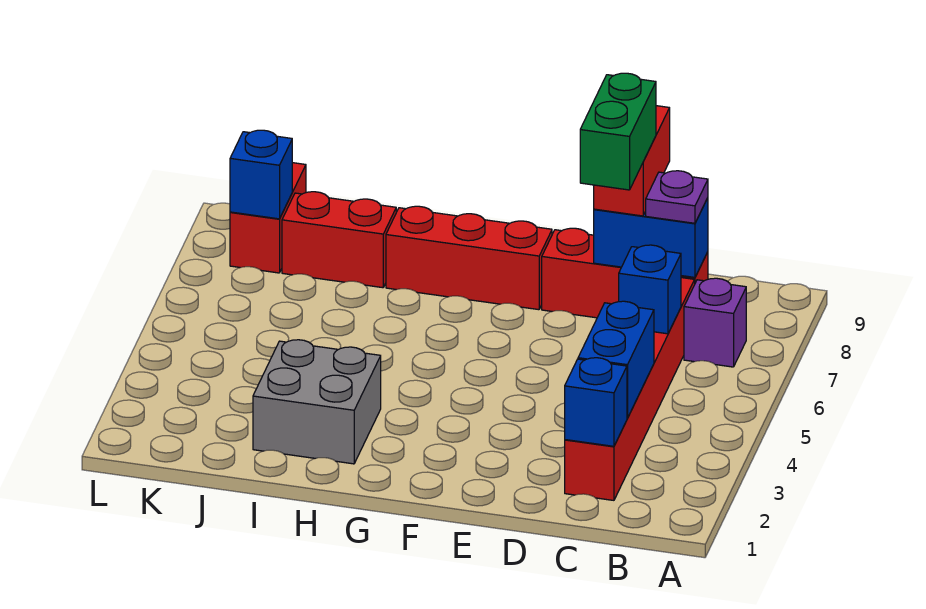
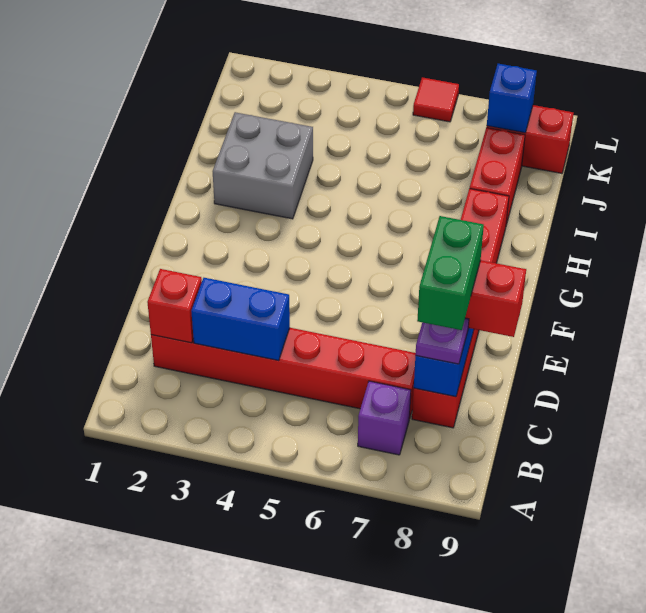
blue 1x1 brick [565,358,627,446] -> red 1x1 brick [147,269,202,343]
blue 1x1 brick [619,245,681,334] -> none
green 1x2 brick [580,73,656,190] -> green 1x2 brick turned to [417,216,484,330]
none -> red 1x1 tile [413,77,459,122]

